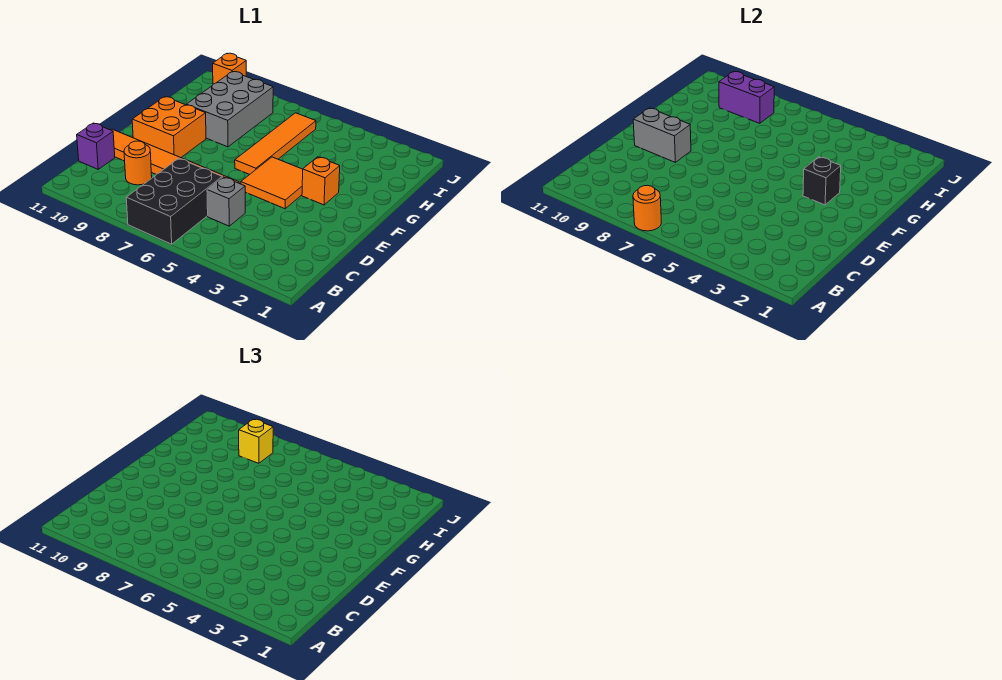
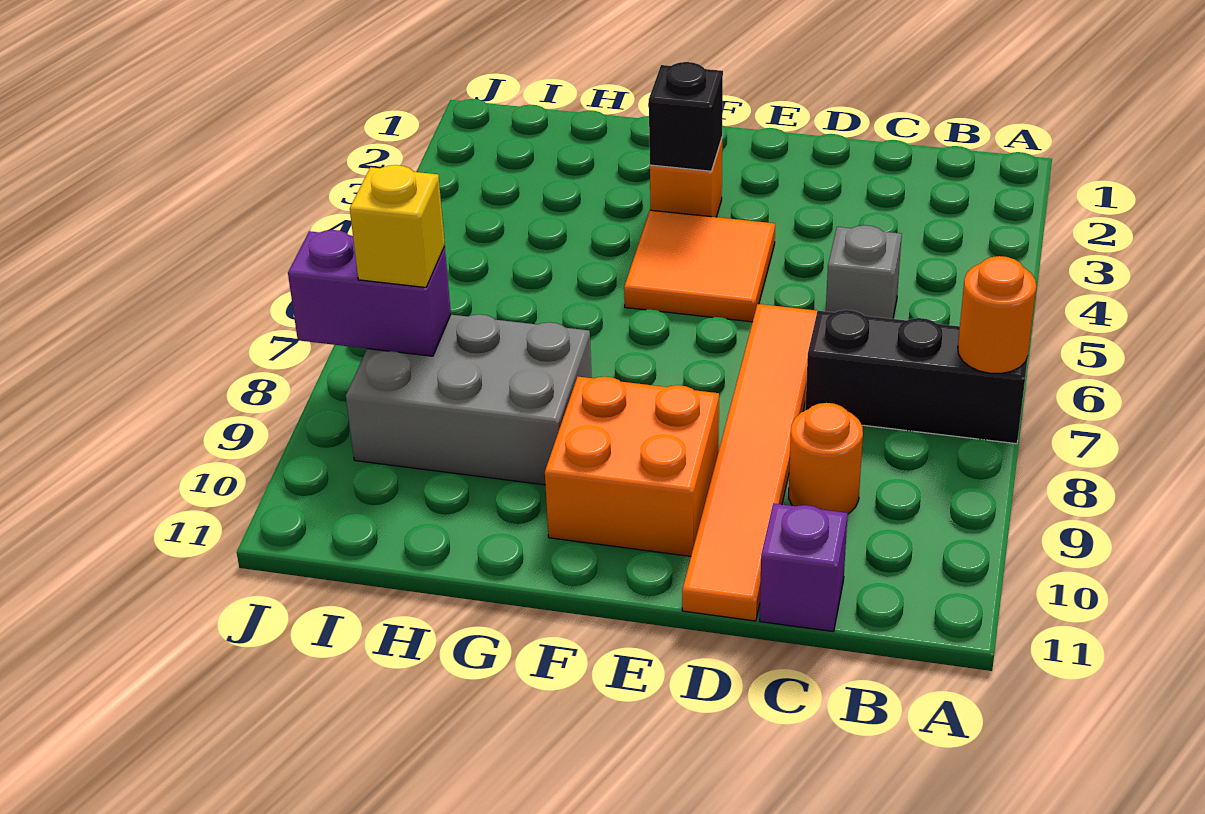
black 2x3 brick [126,158,222,244] -> black 1x3 brick [805,310,1028,444]
grey 1x2 brick [633,108,691,162] -> none
orange 1x4 tile [235,113,316,174] -> none
purple 1x2 brick [719,72,774,123] -> purple 1x2 brick turned to [288,230,451,356]
orange 1x1 brick [213,53,246,84] -> none

